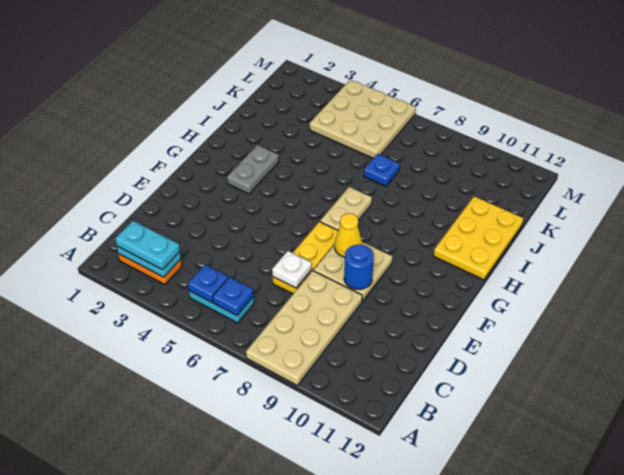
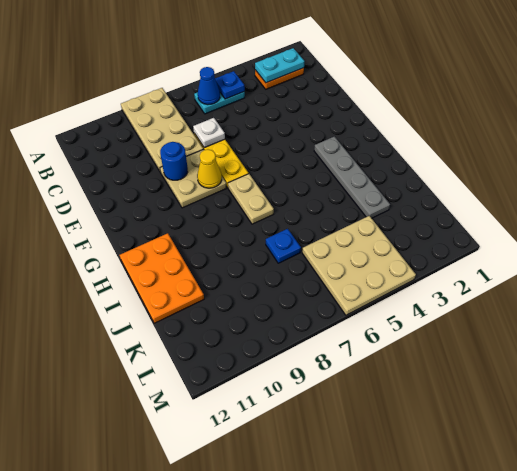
cyan 1x2 plate [115,221,180,270] -> none
blue 1x1 plate [213,277,253,316] -> blue 1x1 cone [198,67,220,105]
grey 1x2 plate [227,145,279,194] -> grey 1x4 plate [314,136,390,218]
yellow 2x3 plate [434,196,523,280] -> orange 2x3 plate [120,233,204,323]

